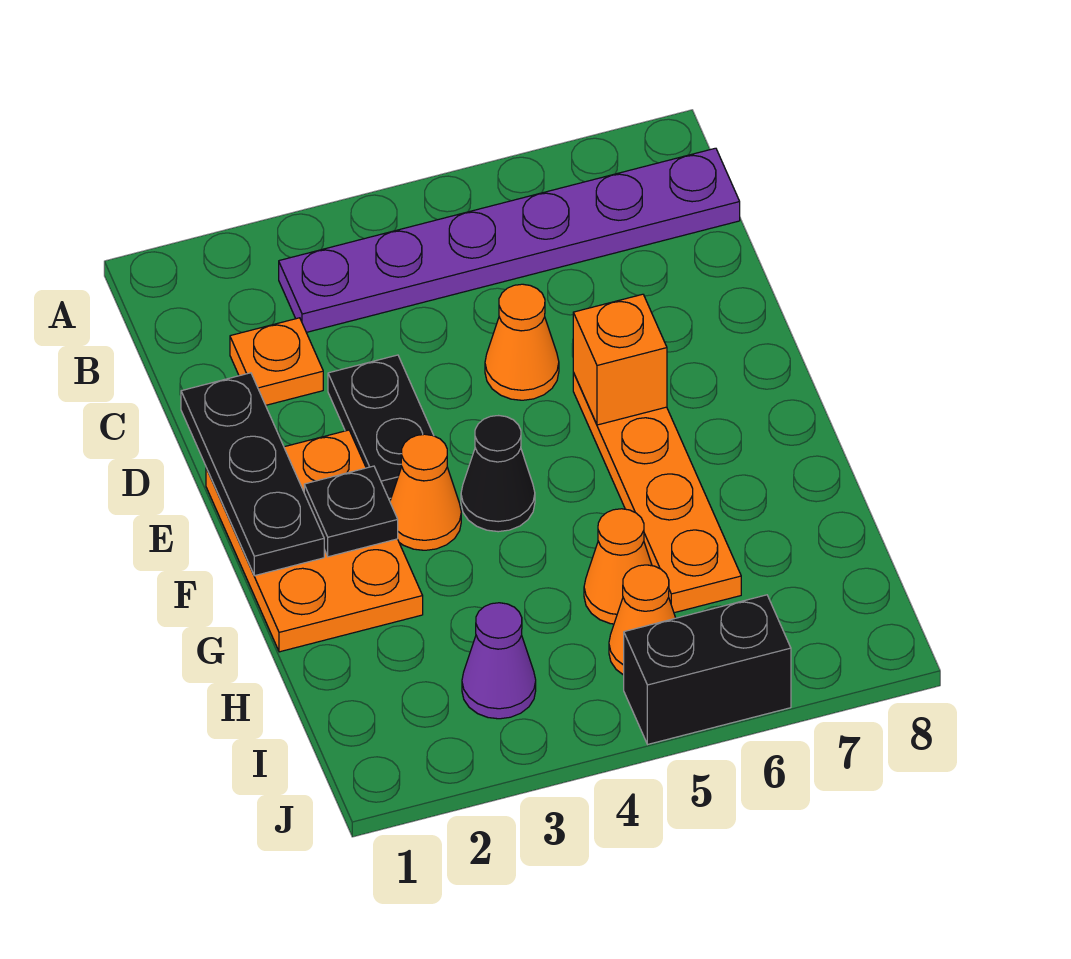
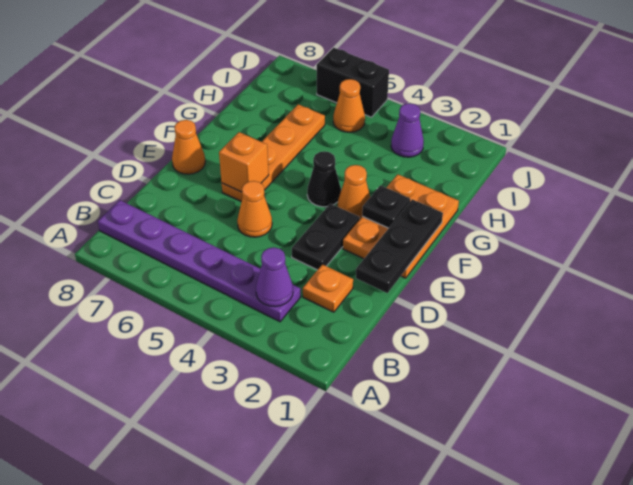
none -> purple 1x1 cone [256,247,293,307]
orange 1x1 cone [584,509,652,624] -> orange 1x1 cone moved to [172,120,205,174]

